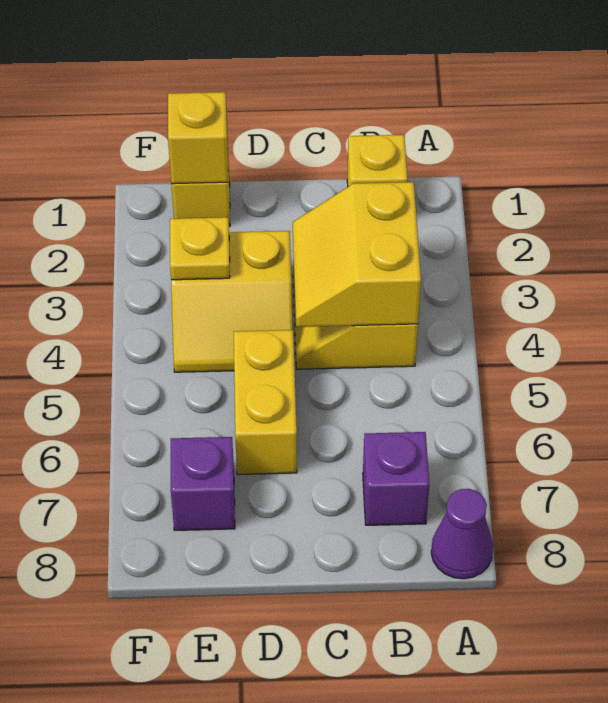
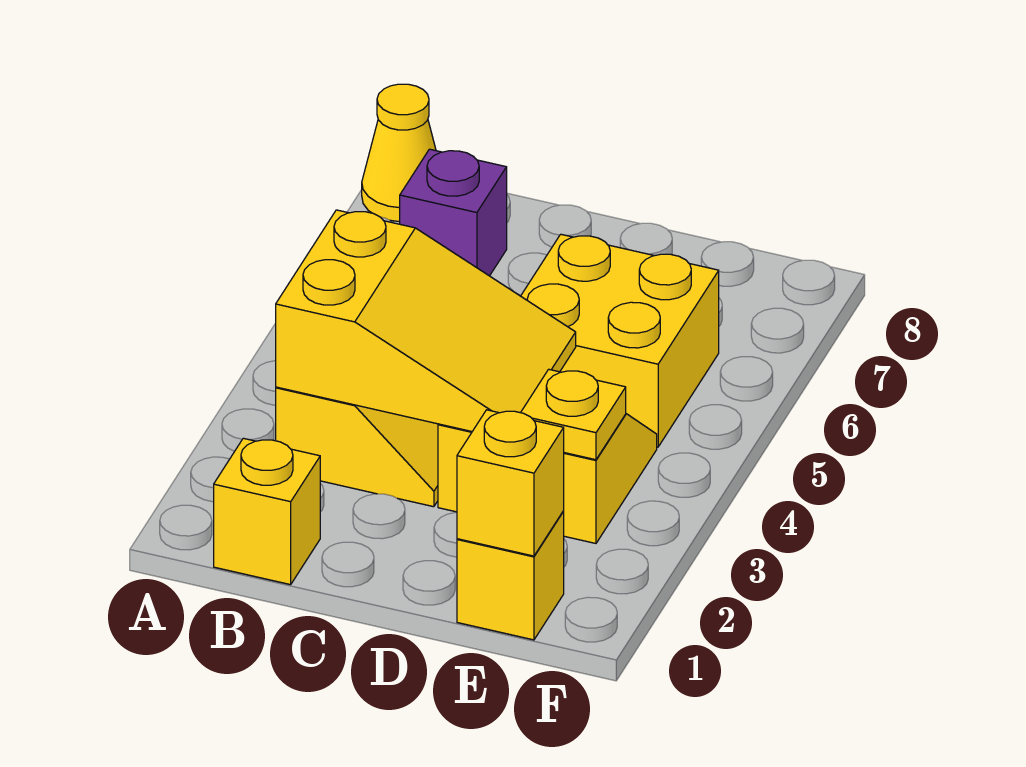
purple 1x1 cone [431,489,493,579] -> yellow 1x1 cone [362,84,436,222]
yellow 2x2 slope [293,182,421,327] -> yellow 2x3 slope [276,210,576,431]
yellow 1x2 brick [234,330,297,475] -> yellow 2x2 brick [521,234,719,447]
purple 1x1 brick [171,437,235,530] -> none

